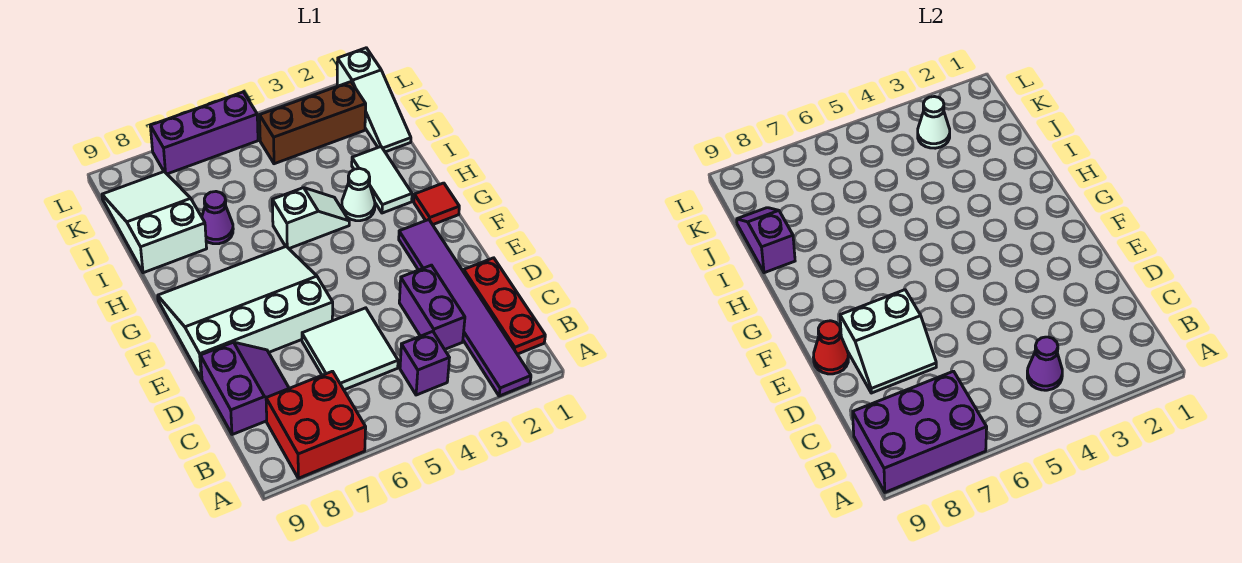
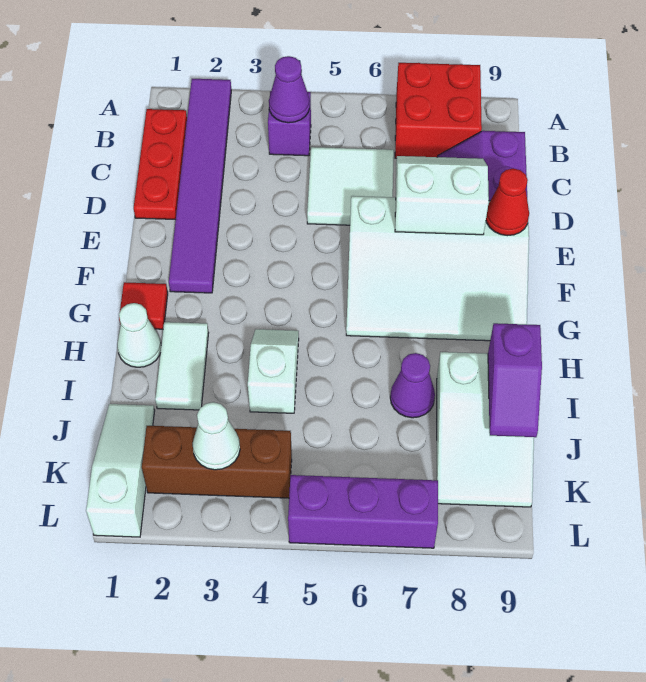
purple 2x3 brick [853,371,987,492] -> none
purple 1x2 brick [399,265,465,349] -> none
white 1x1 cone [342,168,375,221] -> white 1x1 cone moved to [117,303,161,367]
white 1x2 slope [272,188,349,248] -> white 1x2 slope turned to [248,329,299,413]

